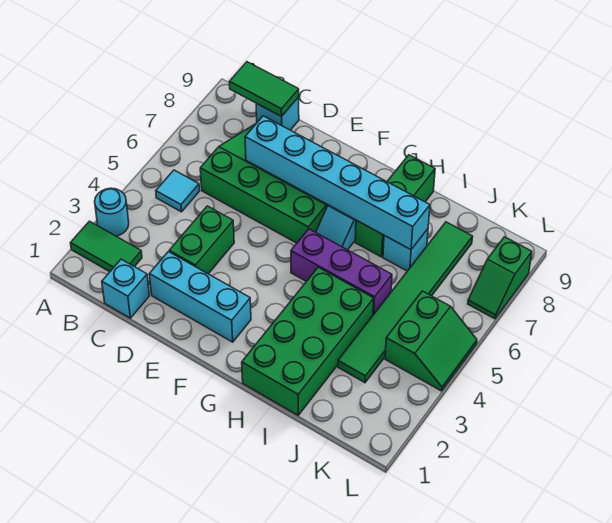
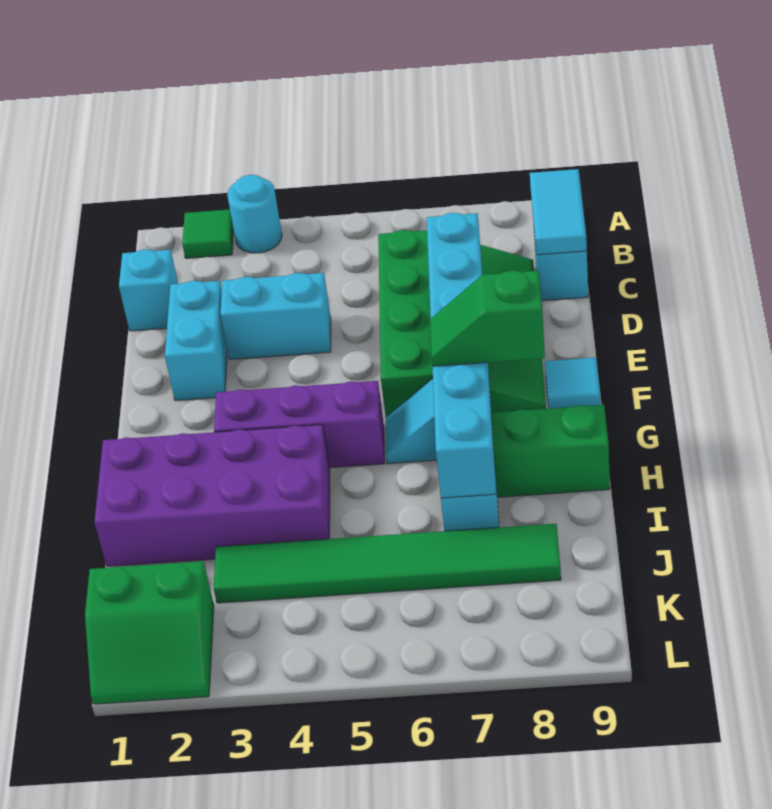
green 1x2 tile [71,221,142,272] -> green 1x1 tile [182,209,234,258]
cyan 1x1 tile [156,170,200,212] -> cyan 1x1 tile moved to [545,357,601,409]
green 1x2 tile [229,62,299,117] -> cyan 1x2 tile [530,169,587,255]
cyan 1x3 brick [149,252,251,342] -> cyan 1x2 brick [165,281,227,400]
green 1x2 brick [169,206,234,274] -> cyan 1x2 brick [220,273,331,360]
purple 1x3 brick [291,229,392,315] -> purple 1x3 brick turned to [214,381,385,468]
green 2x4 brick [242,267,374,415] -> purple 2x4 brick [95,425,330,567]
green 2x2 slope [385,291,477,391] -> green 2x2 slope moved to [85,561,214,704]
green 1x2 slope [468,237,532,319] -> green 1x2 slope moved to [430,270,545,366]

